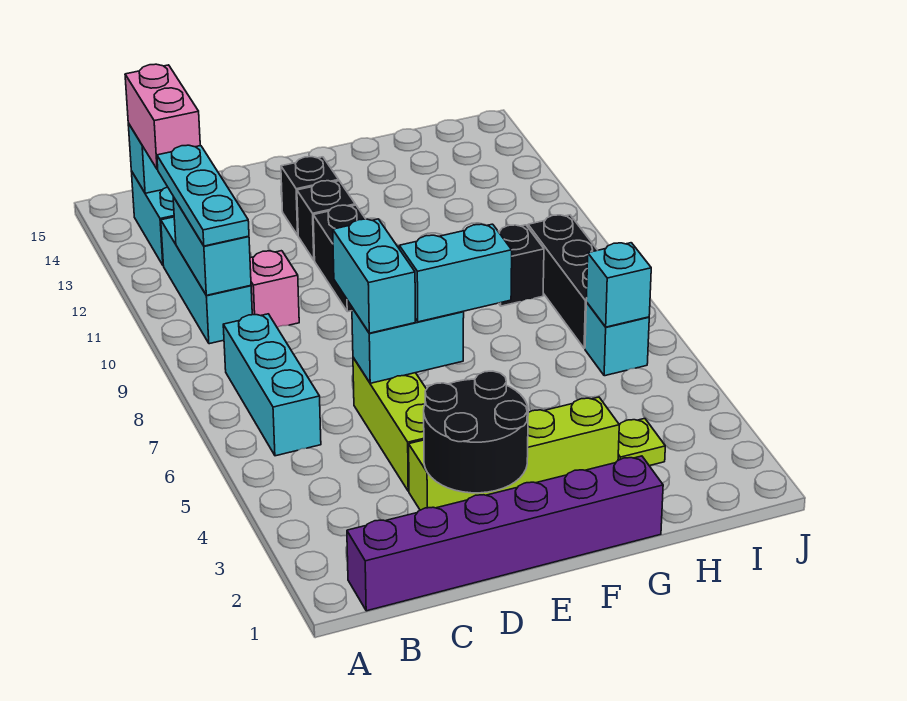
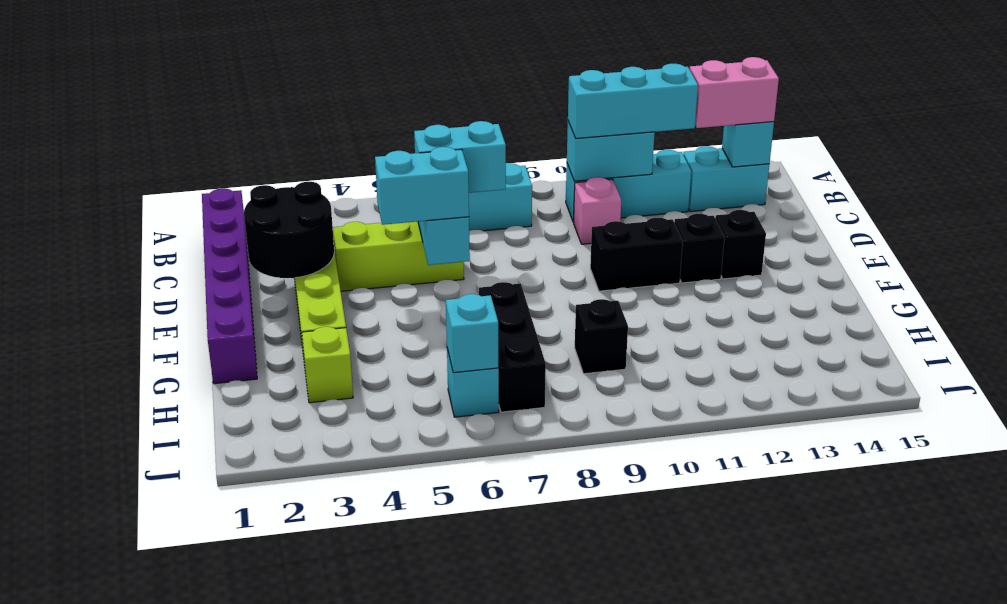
cyan 1x3 plate [157,145,249,246] -> cyan 1x3 brick [568,64,698,139]
cyan 1x2 brick [399,224,512,322] -> cyan 1x2 brick turned to [375,147,469,225]
lime 1x1 plate [618,418,665,466] -> lime 1x1 brick [302,327,353,403]
black 1x3 brick [528,215,597,349] -> black 1x3 brick turned to [479,282,546,412]

